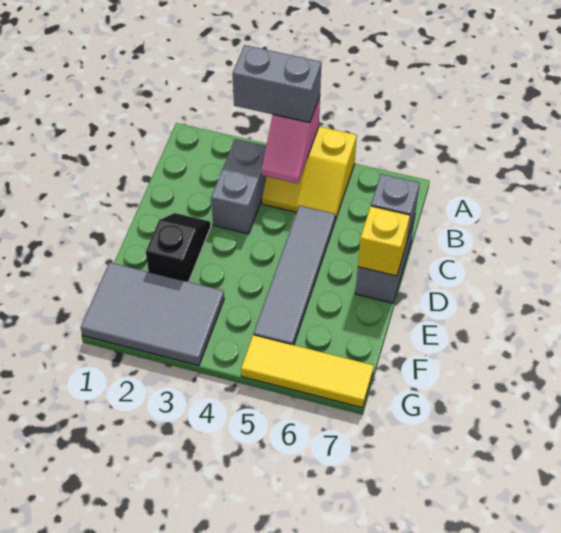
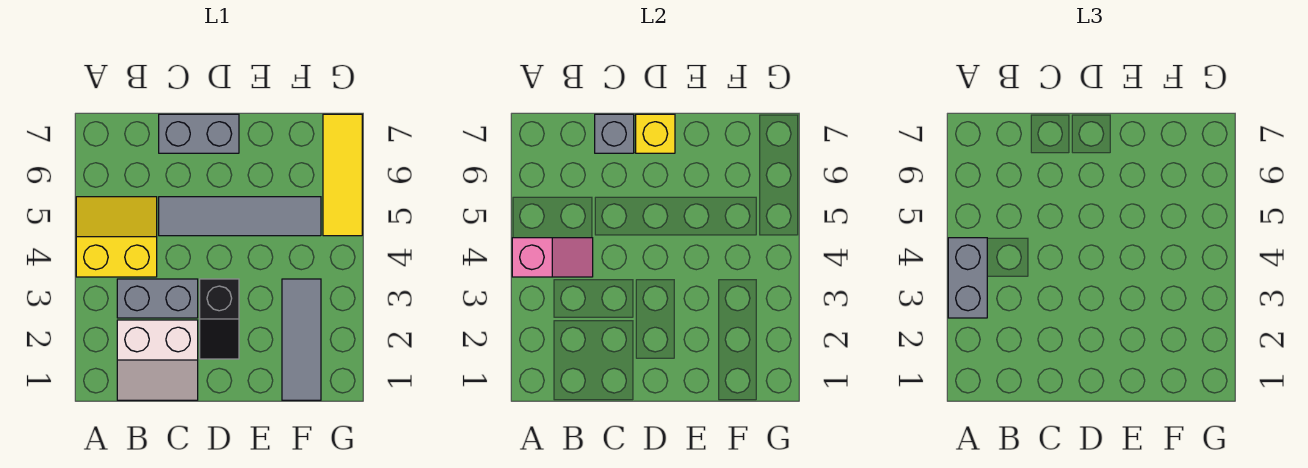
yellow 2x2 slope [262,126,357,221] -> yellow 2x2 slope turned to [76,197,157,277]
none -> white 2x2 slope [117,320,198,400]
black 1x2 slope [146,213,211,282] -> black 1x2 slope turned to [200,279,239,359]
grey 2x3 tile [81,262,224,366] -> grey 1x3 tile [282,279,321,400]

